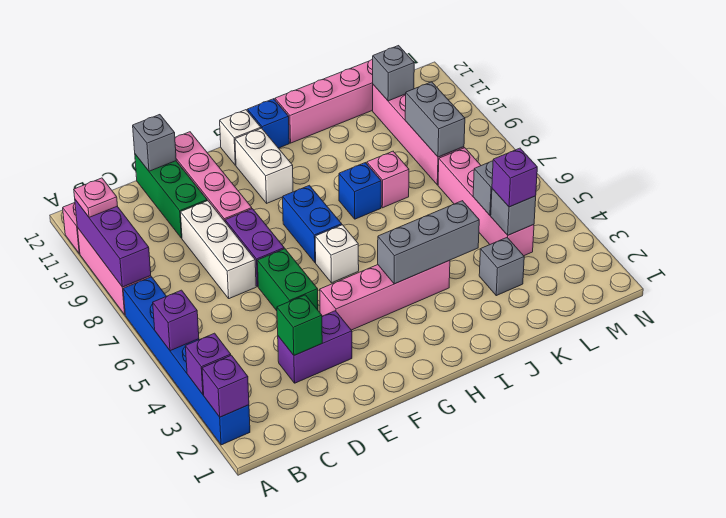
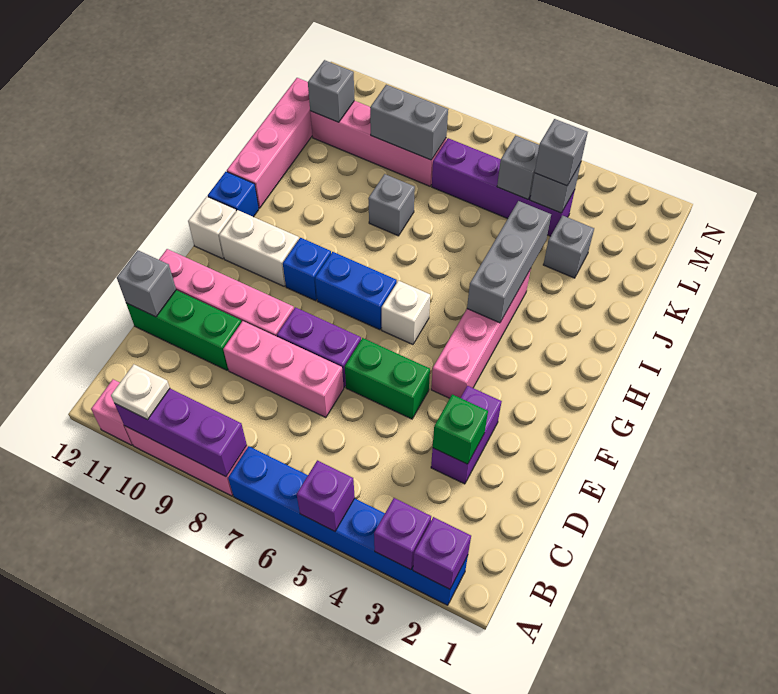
pink 1x1 plate [74,178,117,217] -> white 1x1 plate [111,364,170,420]
white 1x3 brick [181,201,256,299] -> pink 1x3 brick [223,321,344,418]
blue 1x1 brick [339,163,381,219] -> blue 1x1 brick moved to [283,238,331,301]
pink 1x1 brick [367,151,409,208] -> grey 1x1 brick [368,174,415,236]
pink 1x4 brick [438,148,534,256] -> purple 1x4 brick [432,138,575,236]
purple 1x1 brick [492,148,537,207] -> grey 1x1 brick [535,119,588,186]

